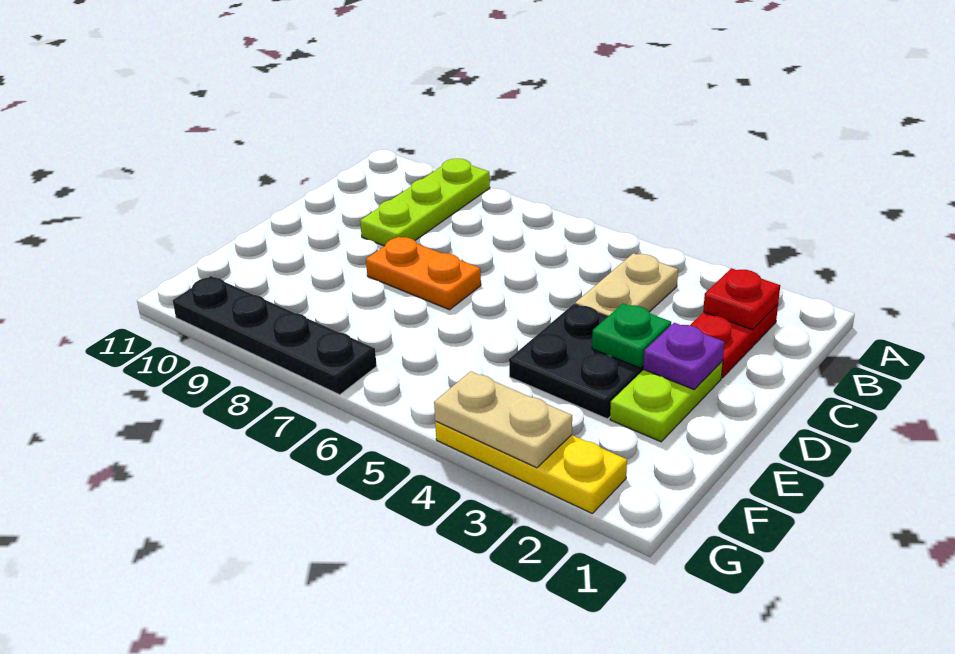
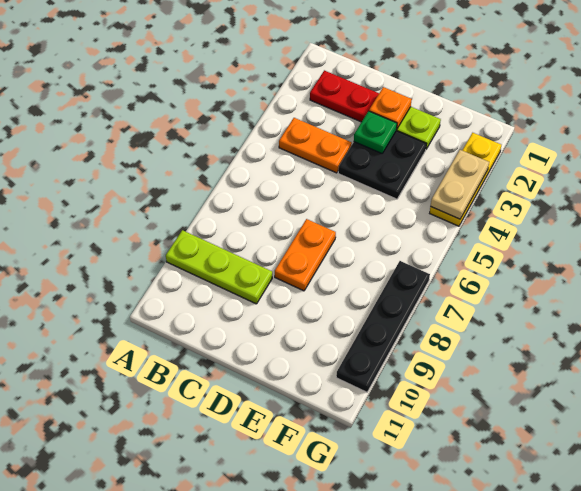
red 1x1 plate [703,268,780,330] -> none
tan 1x2 plate [575,253,678,317] -> orange 1x2 plate [279,118,352,173]
purple 1x1 plate [643,323,725,390] -> orange 1x1 plate [369,87,412,129]

